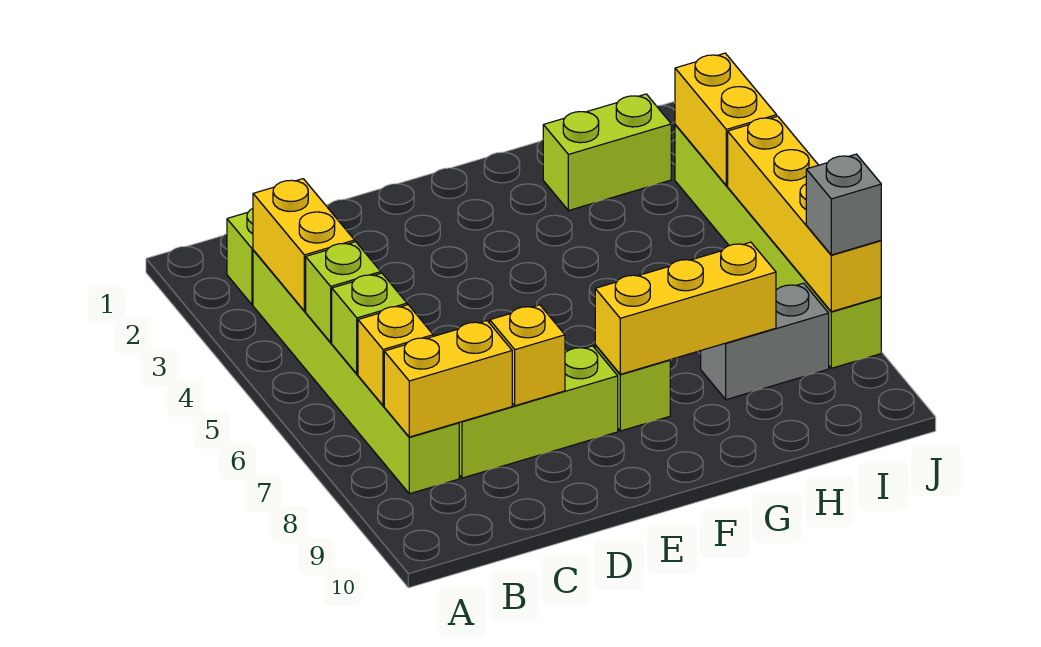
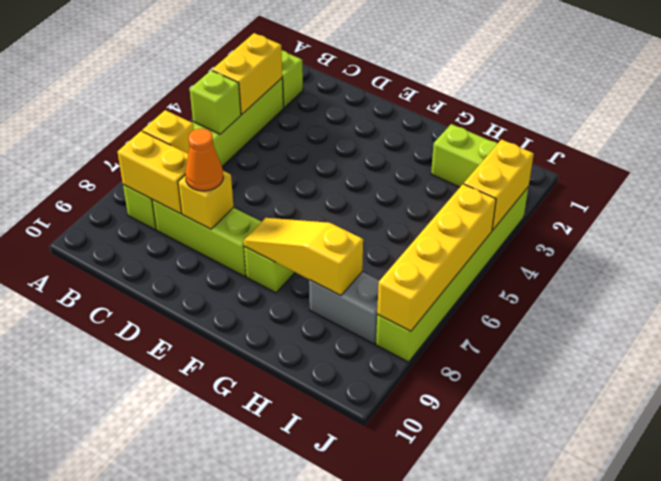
lime 1x1 brick [332,273,407,374] -> none
none -> orange 1x1 cone [185,129,223,191]
yellow 1x3 brick [595,242,776,374] -> yellow 1x3 slope [244,218,363,296]
grey 1x1 brick [806,154,881,255] -> none

